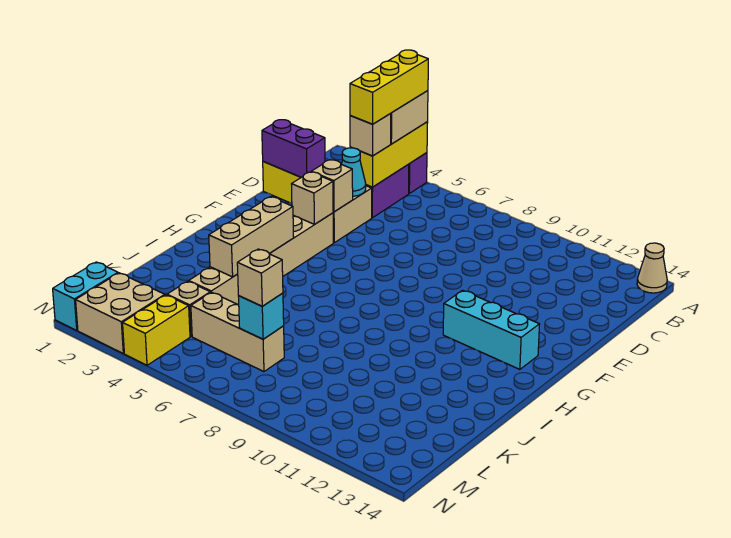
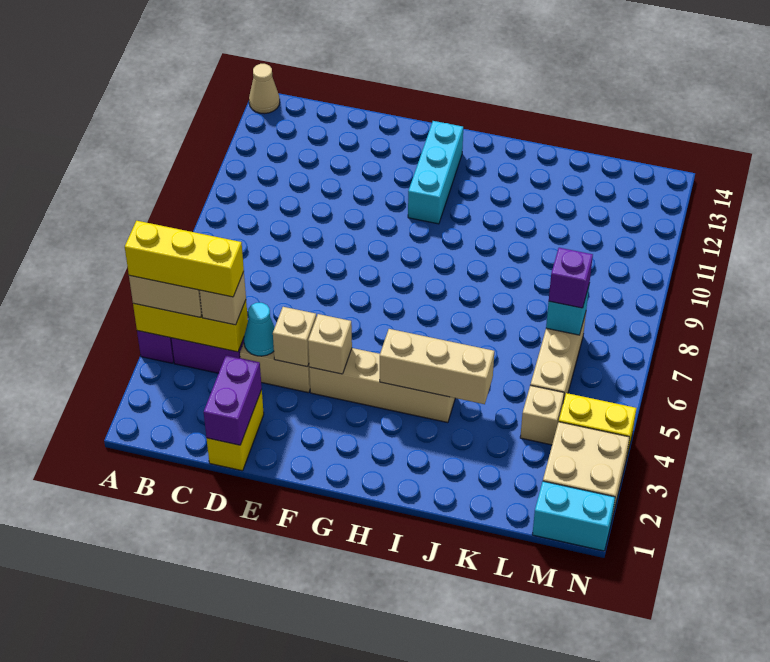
tan 1x6 brick [189,213,333,305] -> tan 1x4 brick [309,348,455,423]
tan 1x1 brick [237,249,283,306] -> purple 1x1 brick [549,248,593,308]

